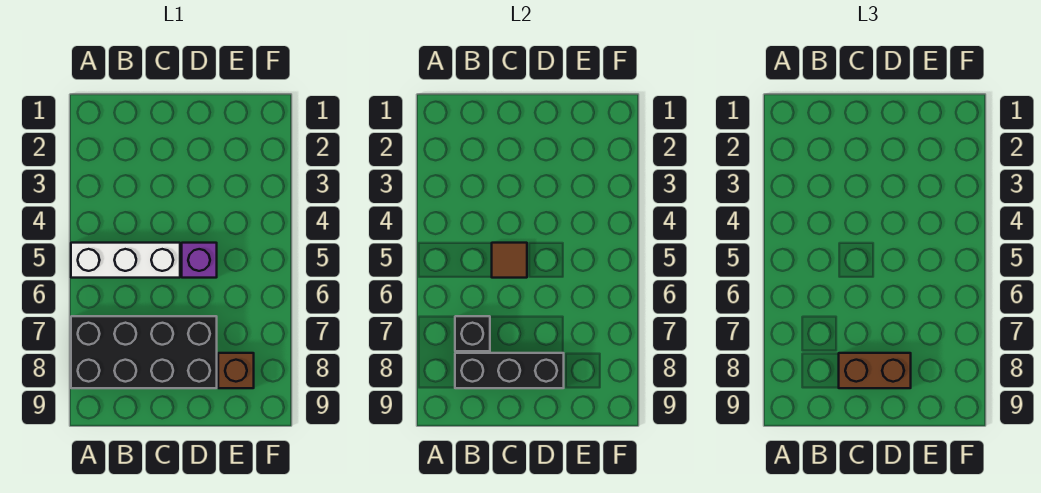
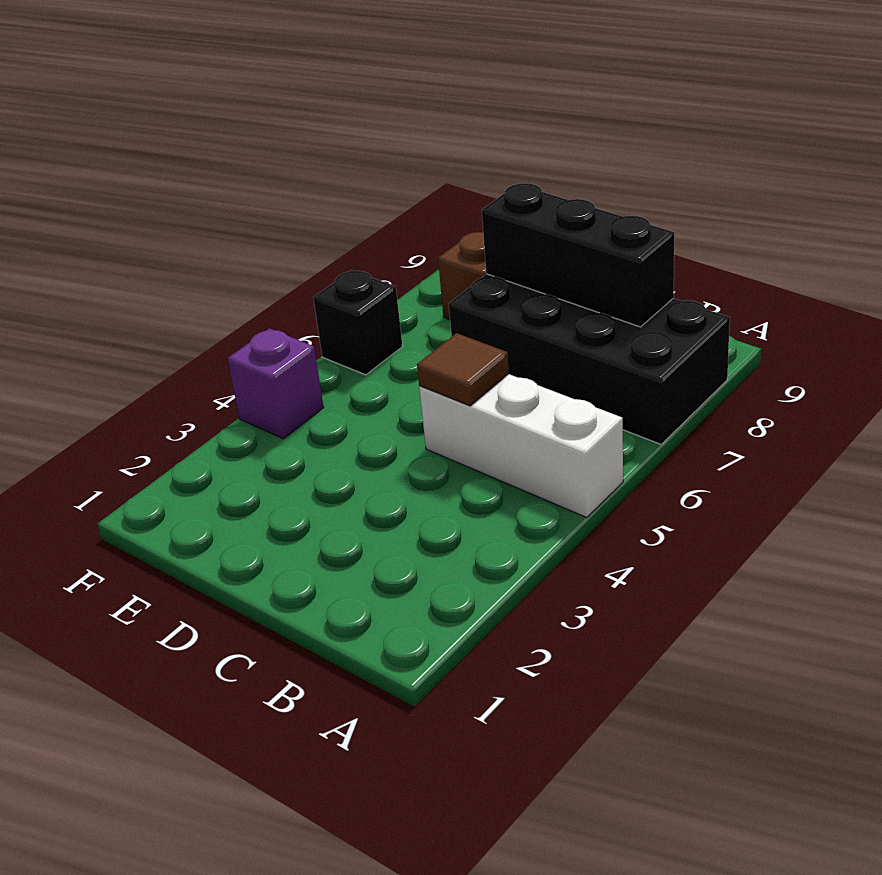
black 1x1 brick [455,316,490,351] -> black 1x1 brick moved to [313,270,403,375]
brown 1x2 brick [839,353,911,388] -> none
purple 1x1 brick [182,243,217,278] -> purple 1x1 brick moved to [228,328,324,439]

